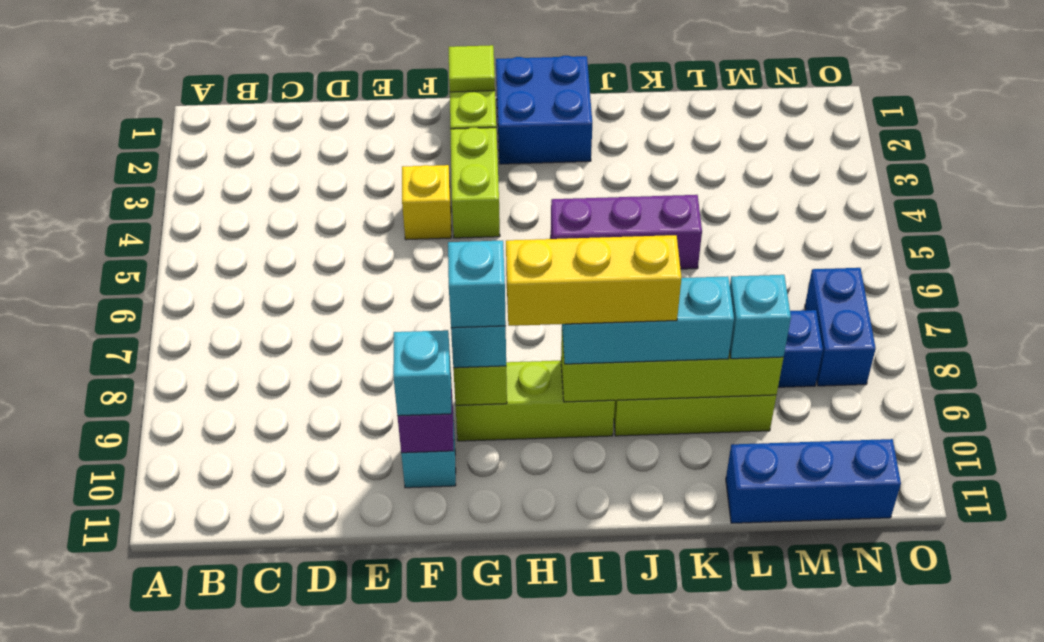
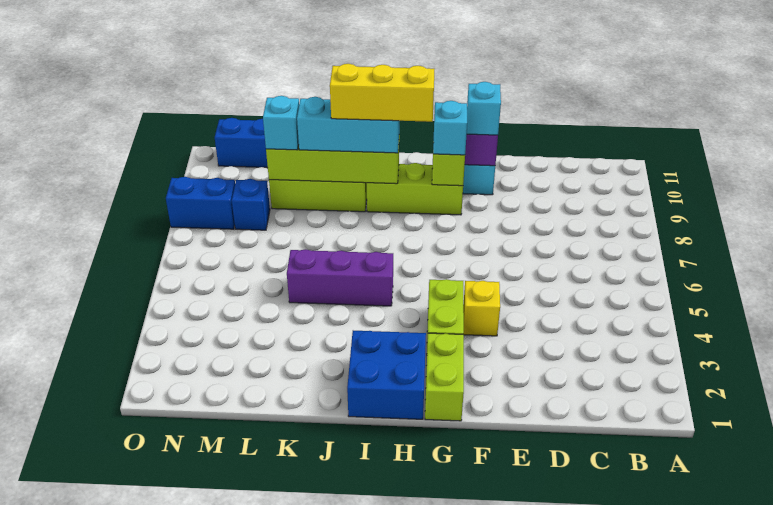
lime 1x1 tile [449,45,495,92] -> none
cyan 1x1 brick [448,241,506,328] -> none
blue 1x2 brick [805,268,876,386] -> blue 1x2 brick turned to [166,177,235,229]

